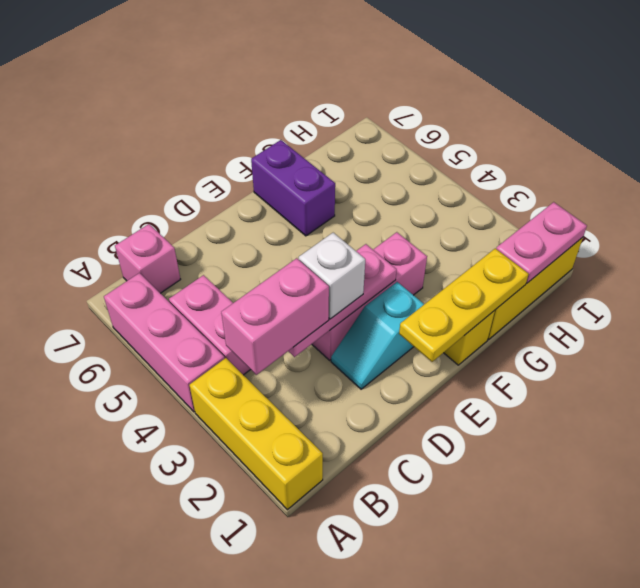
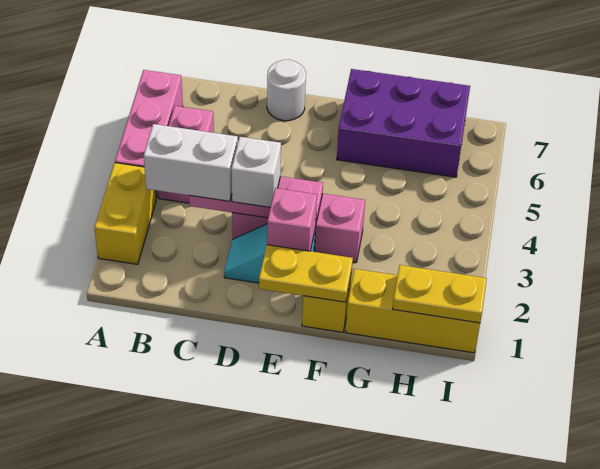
yellow 1x3 brick [189,358,323,510] -> yellow 1x2 brick [94,163,156,264]
pink 1x2 brick [221,258,329,375] -> white 1x2 brick [144,124,238,201]
pink 1x1 brick [115,224,181,293] -> pink 1x1 brick moved to [267,188,317,251]
none -> white 1x1 round brick [267,59,306,121]
yellow 1x3 plate [399,248,529,362] -> yellow 1x2 plate [259,245,353,302]
purple 1x2 brick [251,140,335,236] -> purple 2x3 brick [337,69,470,177]
pink 1x2 plate [496,202,587,283] -> yellow 1x2 plate [393,265,487,323]

